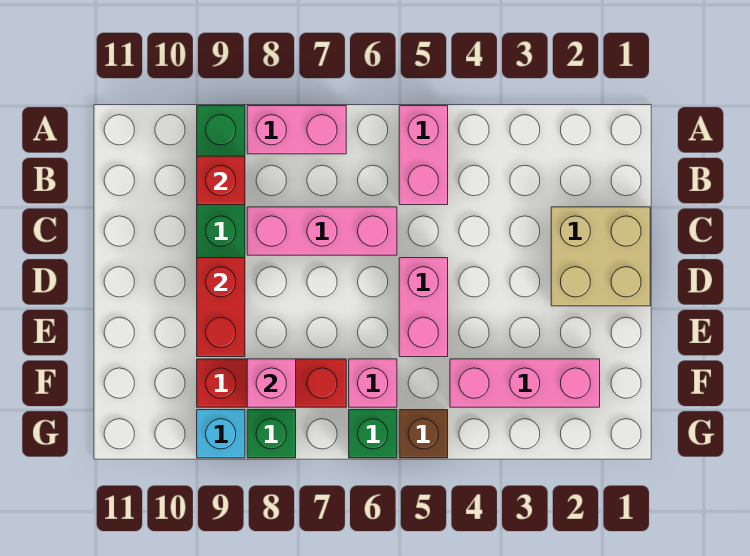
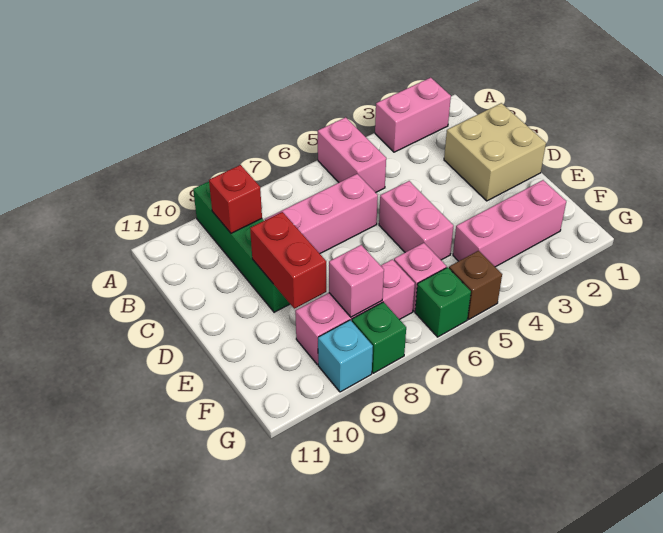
pink 1x2 brick [247,106,346,154] -> pink 1x2 brick moved to [375,78,451,152]
red 1x3 brick [197,359,346,407] -> pink 1x3 brick [295,259,415,364]

